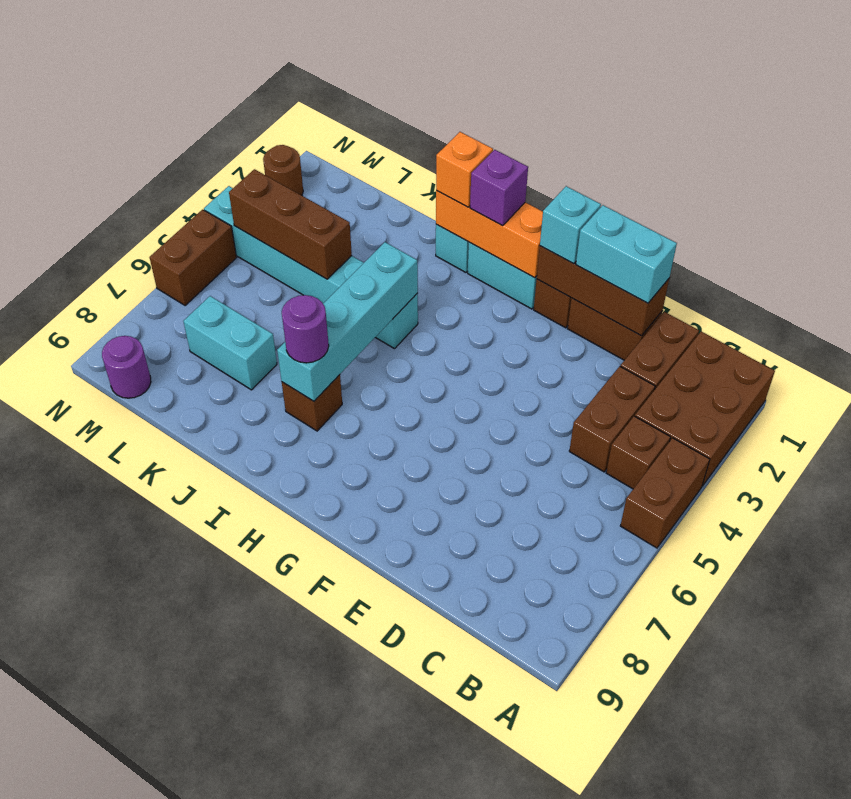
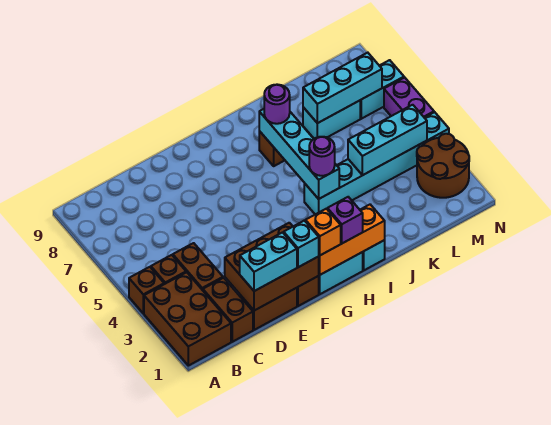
brown 1x2 brick [620,438,710,548] -> brown 1x1 brick [129,267,164,313]
brown 1x3 brick [537,246,669,336] -> brown 2x3 brick [225,223,319,311]
orange 1x1 brick [436,132,493,207] -> orange 1x1 brick moved to [305,209,341,255]
brown 1x3 brick [229,169,352,279] -> cyan 1x3 brick [348,105,427,175]
none -> cyan 1x3 brick [303,53,382,123]
none -> cyan 1x2 brick [360,60,404,119]
purple 1x1 round brick [102,336,151,398] -> purple 1x1 round brick moved to [309,137,335,176]
brown 1x1 round brick [263,145,303,195] -> brown 2x2 round brick [417,134,469,198]
brown 1x2 brick [149,210,236,306] -> purple 1x2 brick [384,77,434,118]

